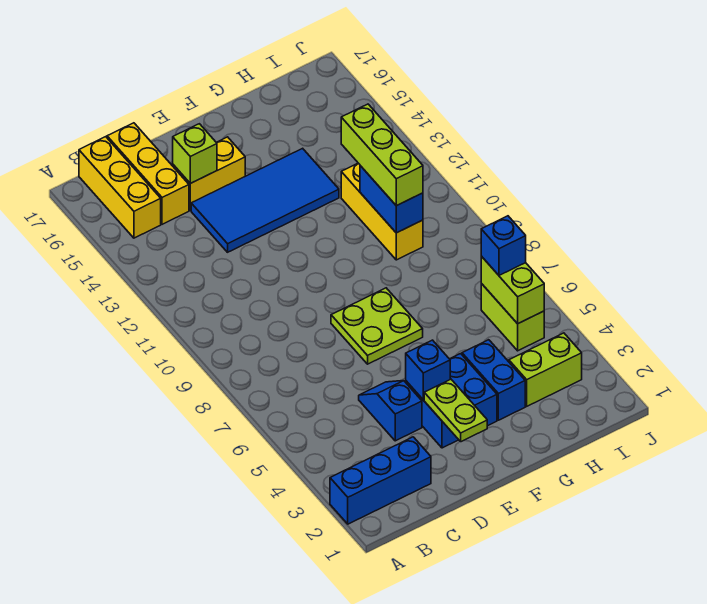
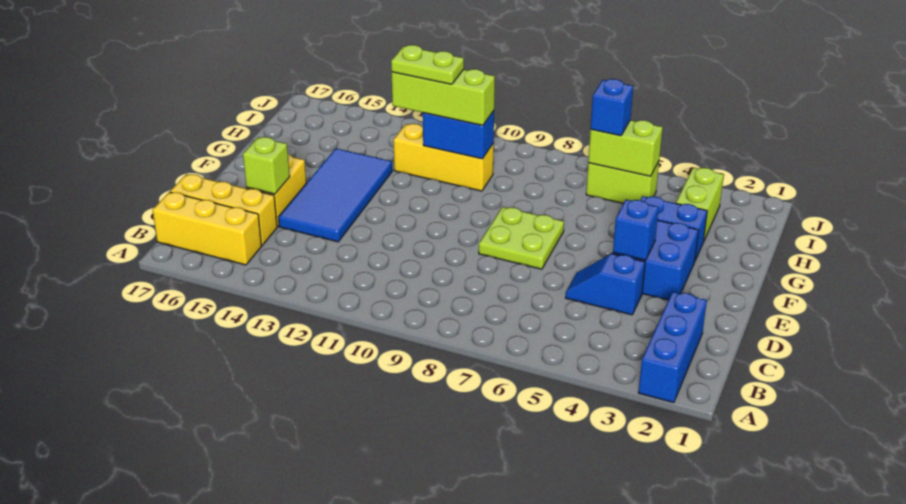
lime 1x2 plate [424,379,487,442] -> lime 1x2 plate moved to [391,45,464,84]

